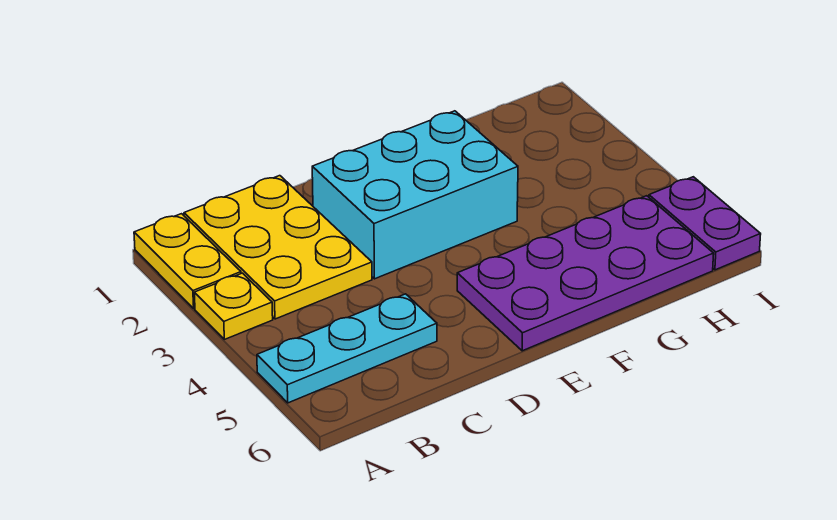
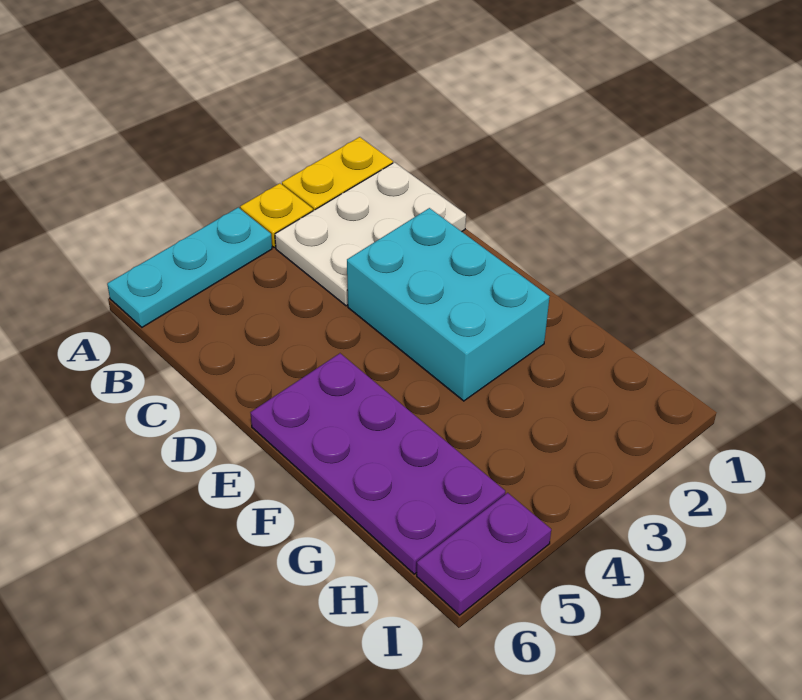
cyan 1x3 plate [257,294,437,403] -> cyan 1x3 plate turned to [107,207,272,327]
yellow 2x3 plate [184,176,372,319] -> white 2x3 plate [275,162,466,306]

